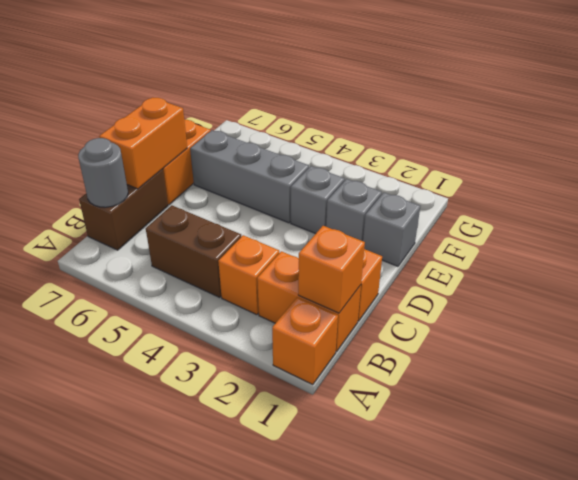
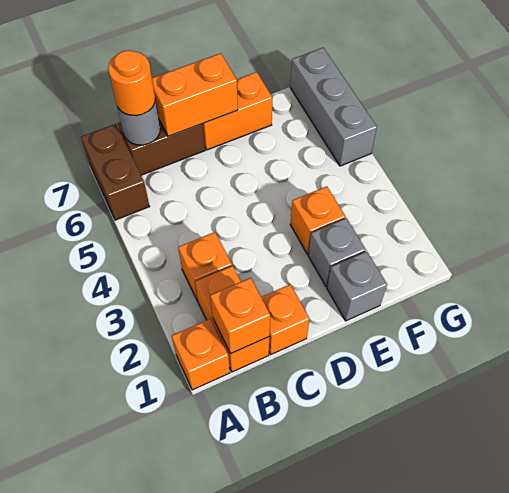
brown 1x2 brick [146,205,241,298] -> brown 1x2 brick moved to [81,124,150,220]
none -> orange 1x1 round brick [108,50,155,116]
grey 1x1 brick [291,166,345,234] -> orange 1x1 brick [290,186,345,254]
grey 1x3 brick [190,130,309,223] -> grey 1x3 brick moved to [290,48,377,166]

